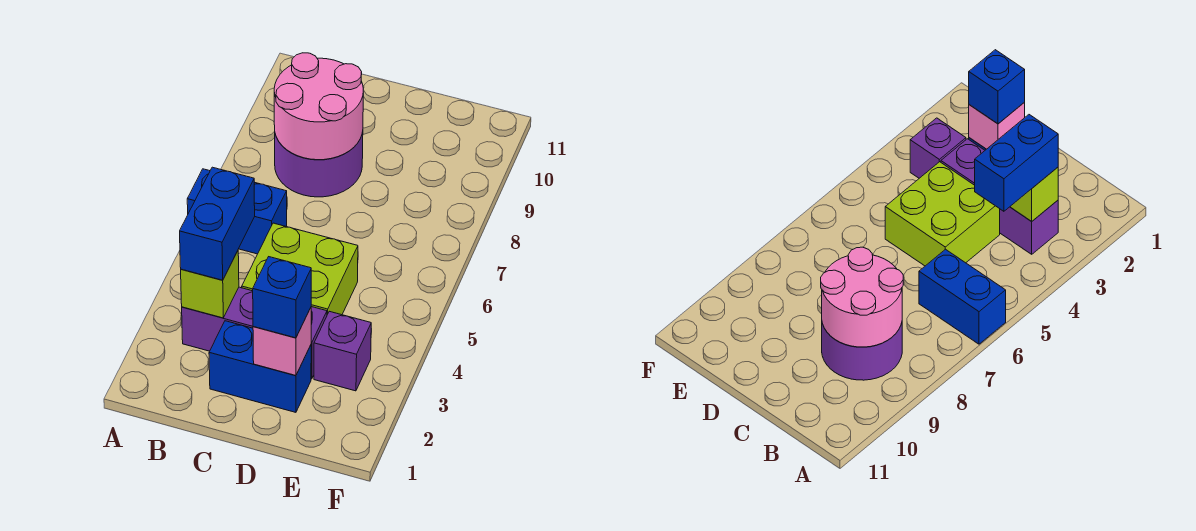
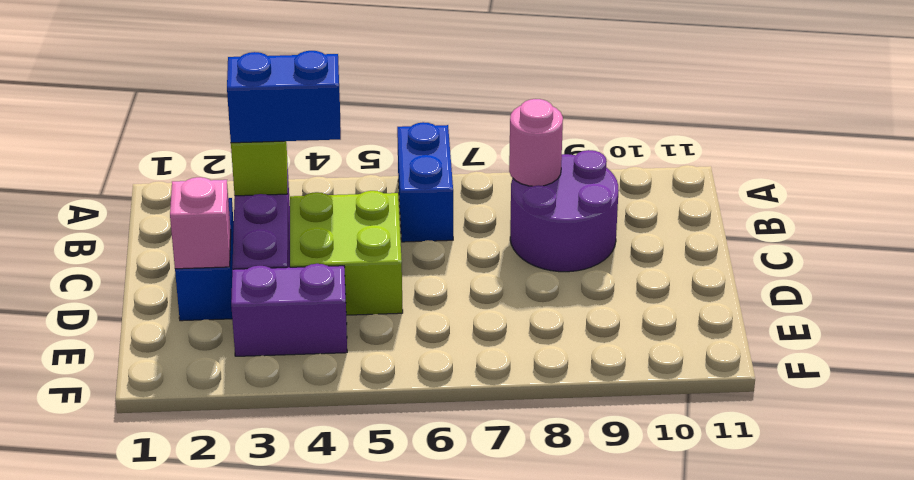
pink 2x2 round brick [274,53,363,160] -> pink 1x1 round brick [509,99,563,186]
blue 1x1 brick [253,257,311,338] -> none
purple 1x1 brick [314,311,371,391] -> purple 1x2 brick [231,264,347,356]

